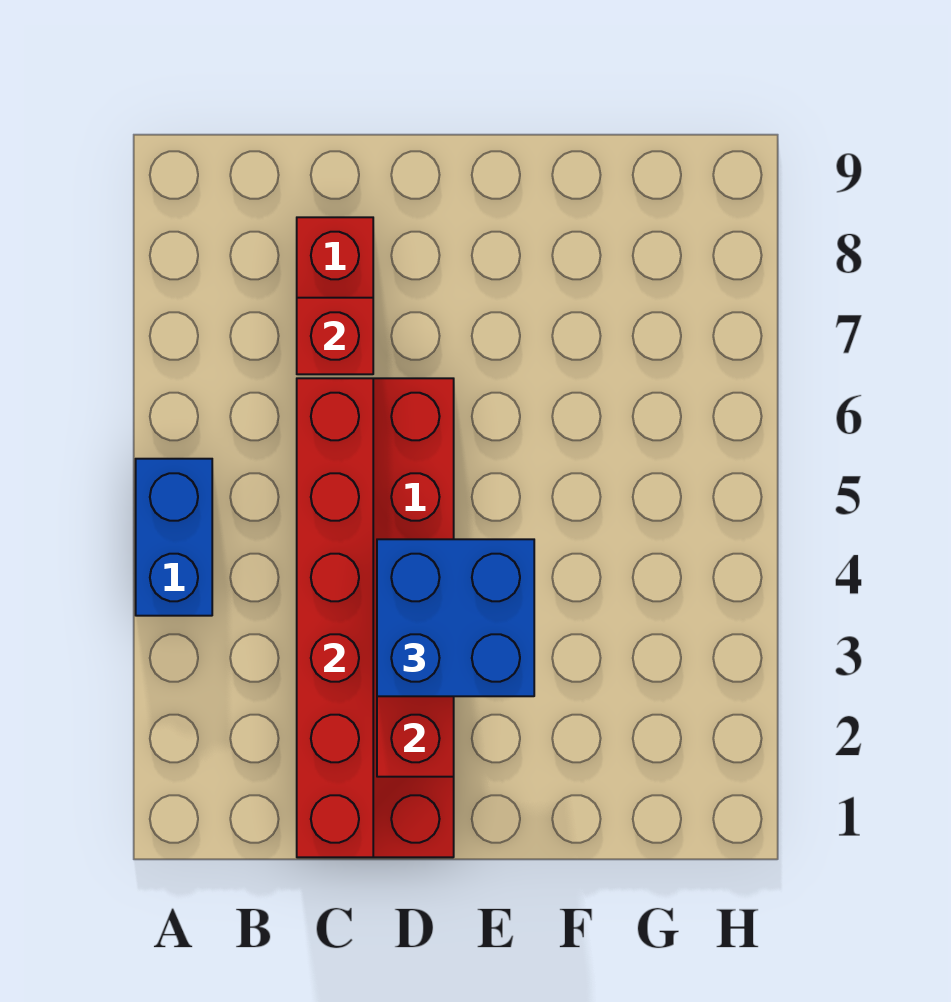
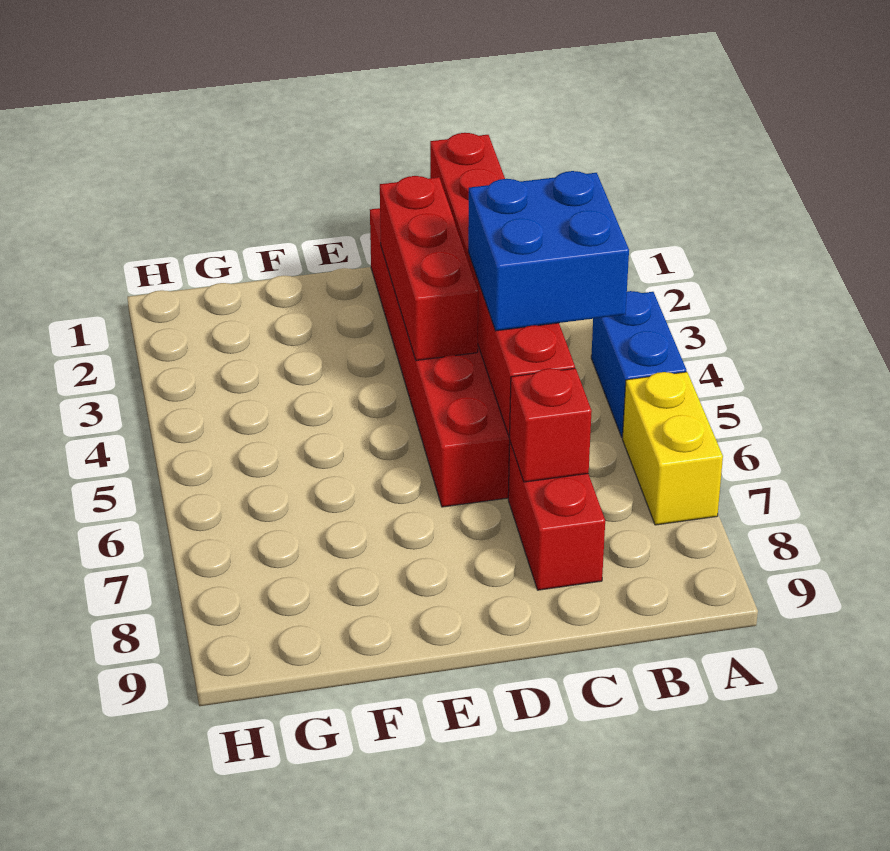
none -> yellow 1x2 brick [622,372,723,525]
blue 2x2 brick [377,539,534,696] -> blue 2x2 brick moved to [468,171,629,331]

